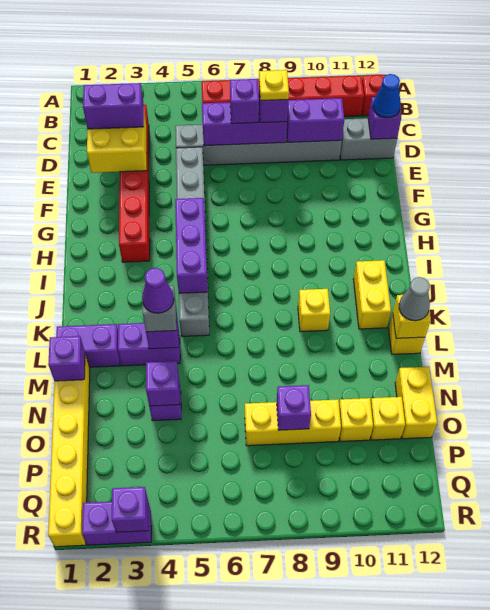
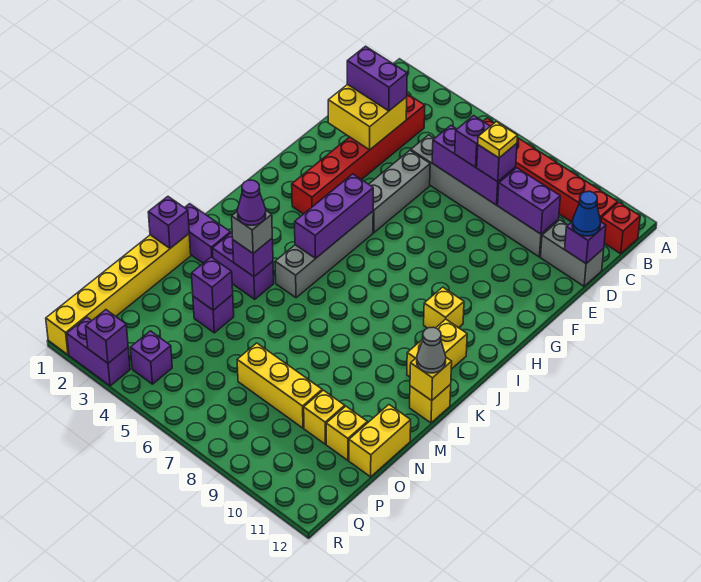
yellow 1x1 brick [298,289,330,332] -> yellow 1x1 brick moved to [424,287,464,328]
purple 1x1 brick [277,385,311,430] -> purple 1x1 brick moved to [130,331,172,384]

